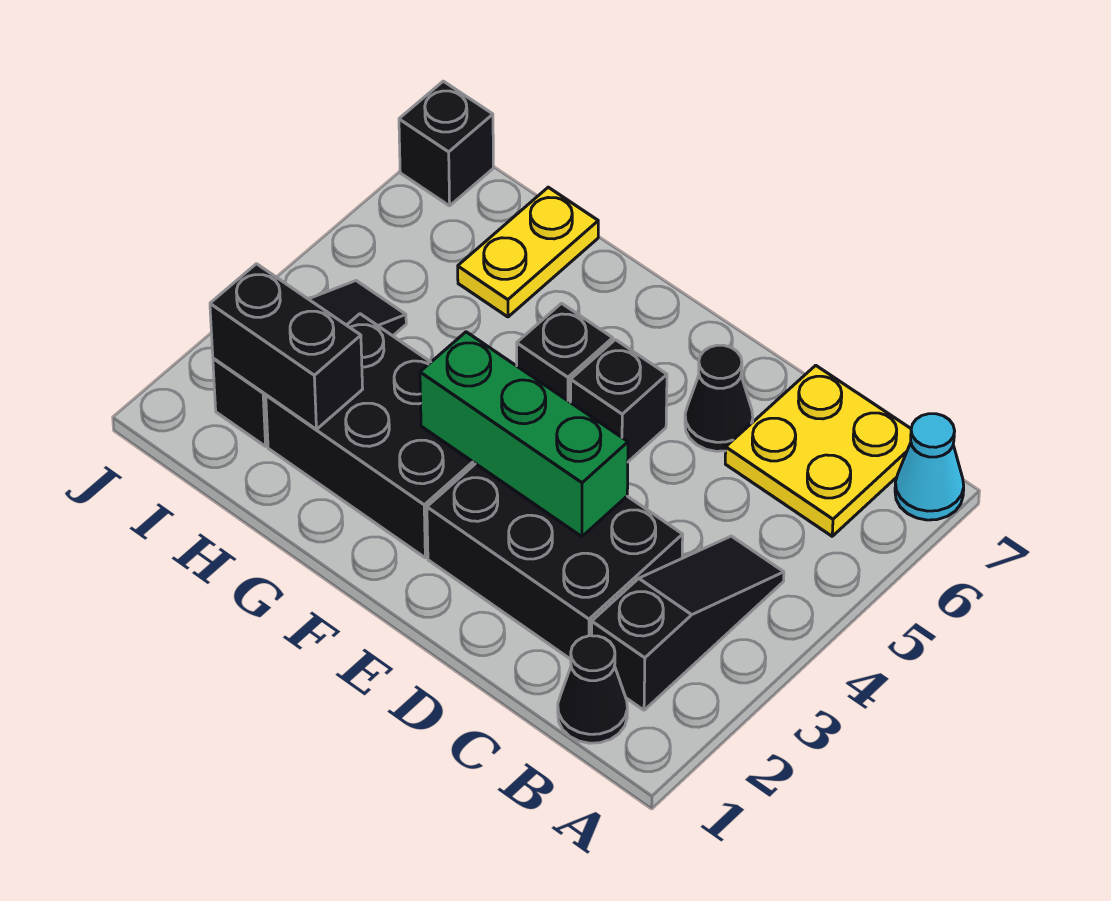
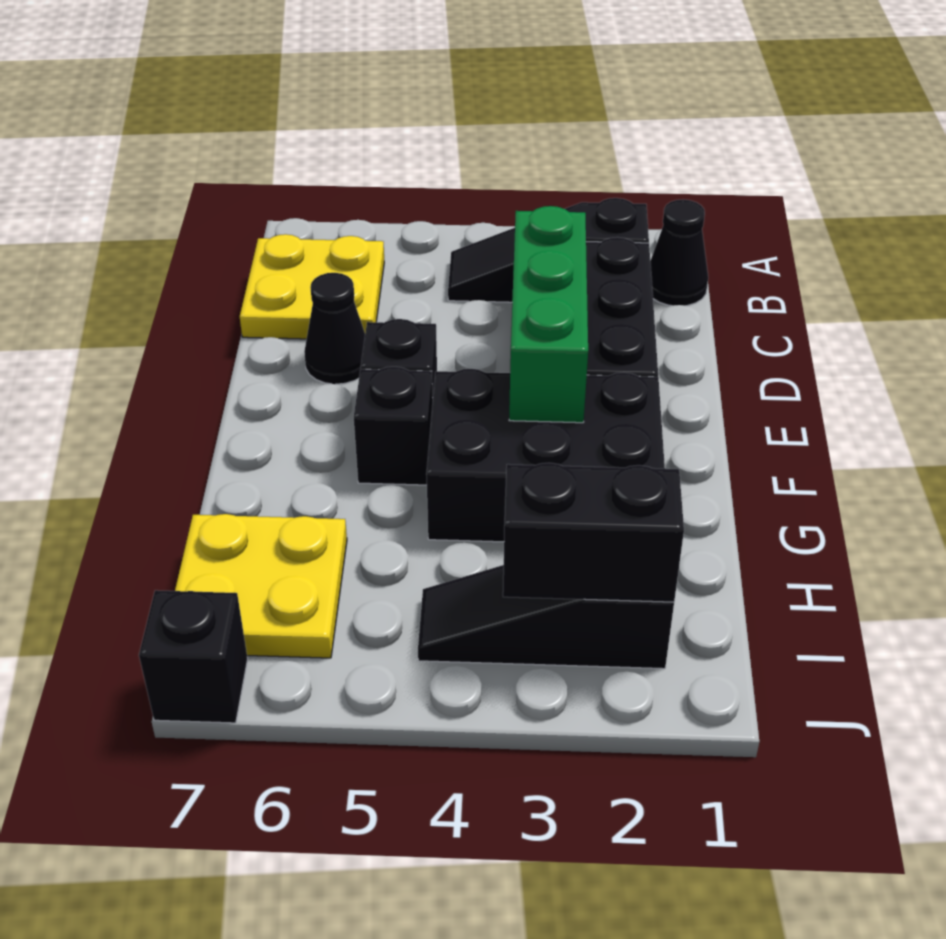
cyan 1x1 cone [895,414,964,520] -> none
black 2x3 brick [266,314,475,558] -> black 2x3 brick turned to [426,369,665,542]
black 1x2 brick [210,264,363,429] -> black 1x2 brick turned to [503,463,684,602]
yellow 1x2 plate [458,187,598,317] -> yellow 2x2 plate [175,514,347,658]

